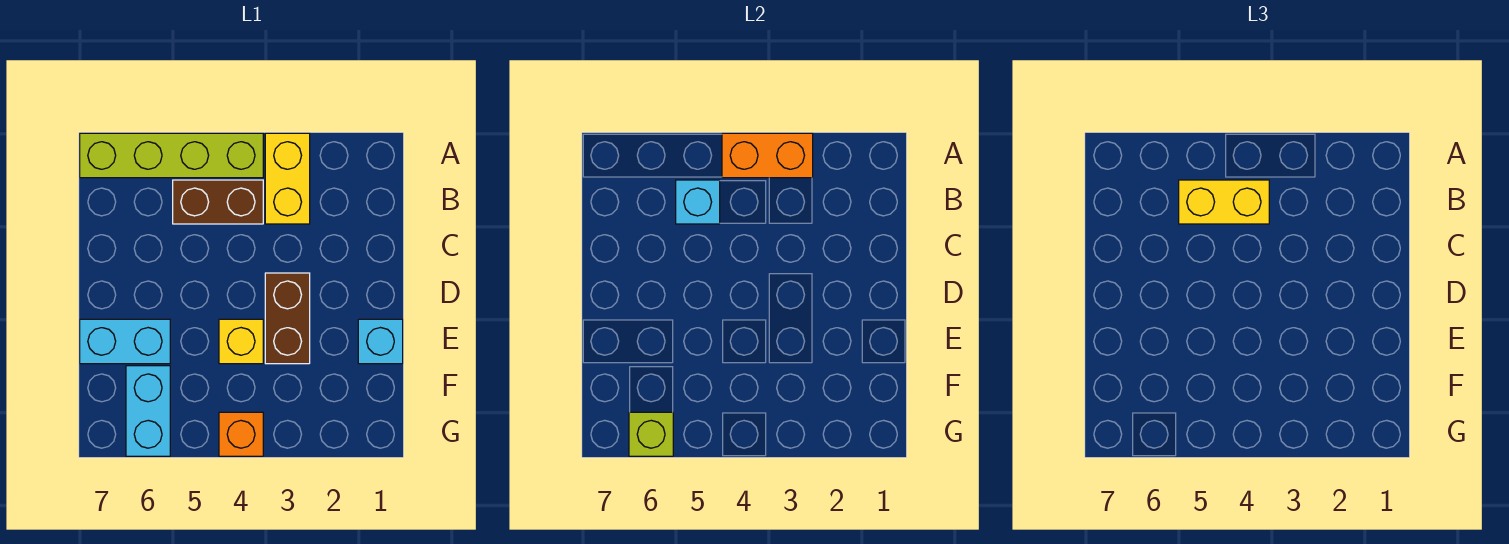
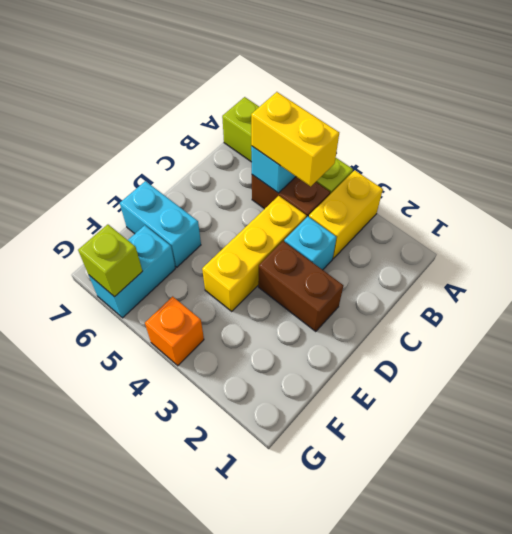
orange 1x2 brick [722,133,813,178] -> none
brown 1x2 brick [265,273,310,364] -> brown 1x2 brick turned to [258,241,343,332]
cyan 1x1 brick [358,319,403,364] -> cyan 1x1 brick moved to [284,217,337,270]
yellow 1x1 brick [219,319,263,364] -> yellow 1x3 brick [202,196,306,311]

